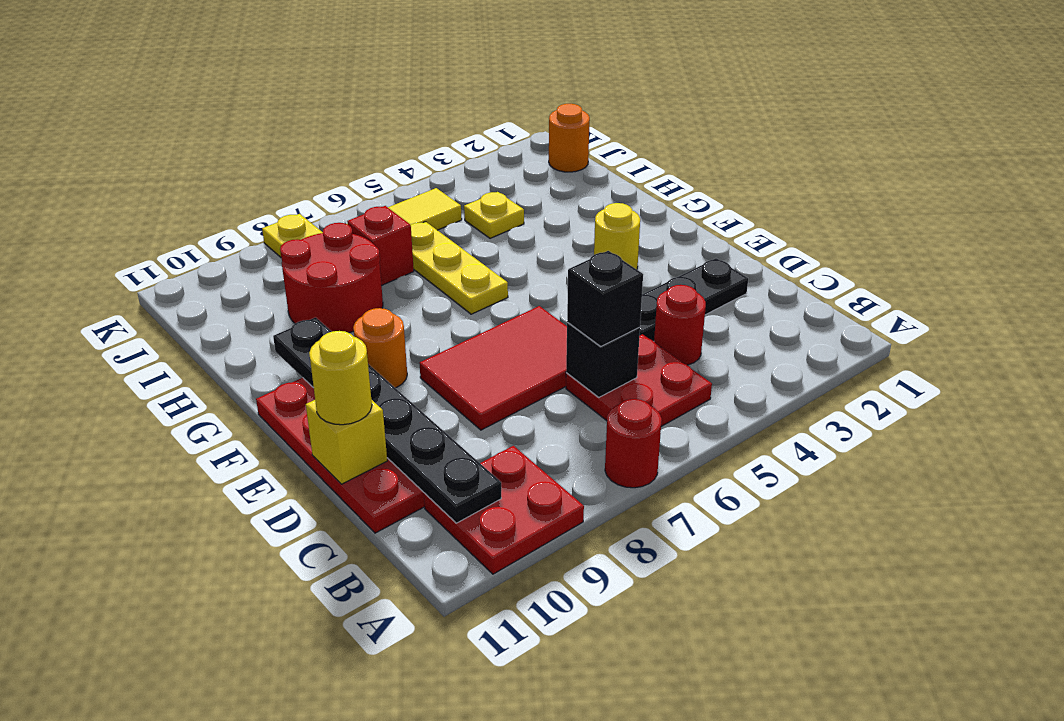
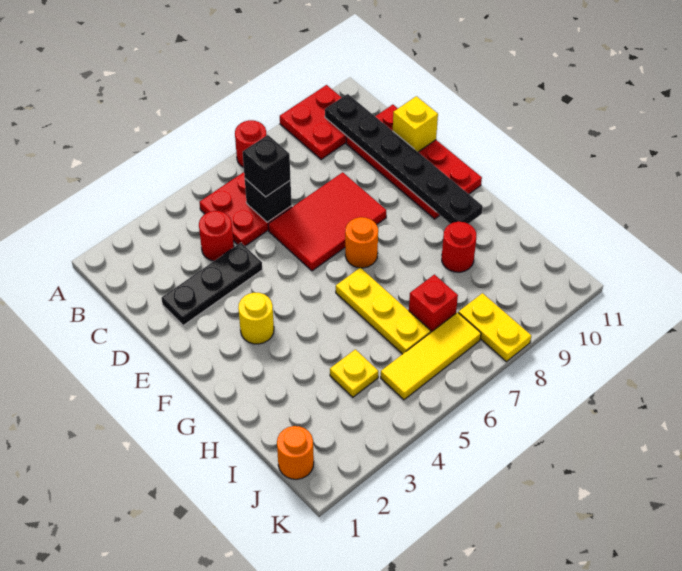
yellow 1x1 round brick [309,331,372,425] -> none
orange 1x1 round brick [353,308,407,388] -> orange 1x1 round brick moved to [345,217,378,268]
red 2x2 round brick [280,223,383,333] -> red 1x1 round brick [442,222,476,272]

